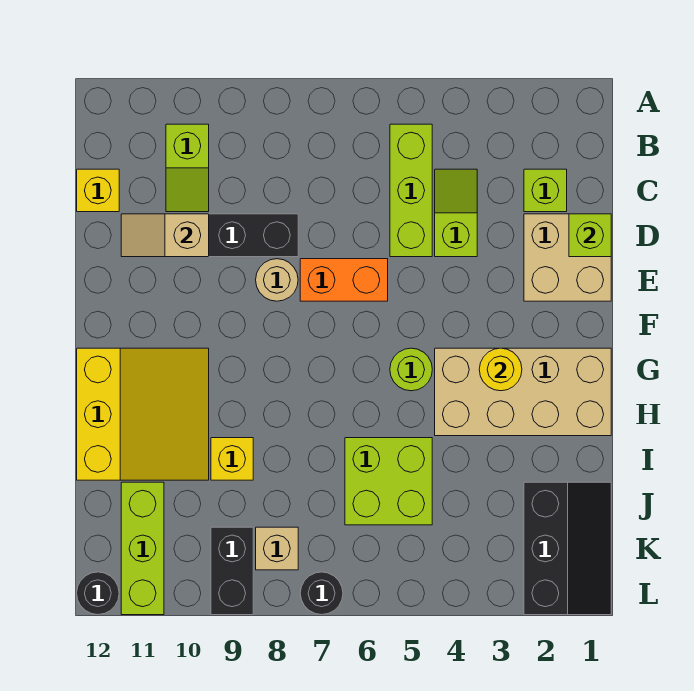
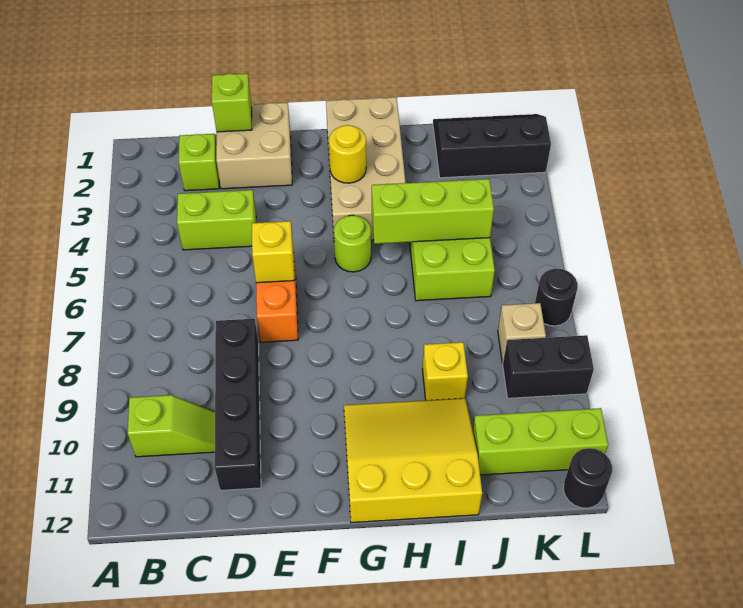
lime 1x3 brick [390,124,432,257] -> lime 1x3 brick moved to [372,179,494,244]
lime 1x2 slope [435,169,477,257] -> lime 1x2 brick [177,190,256,250]
yellow 1x1 brick [77,169,119,212] -> yellow 1x1 brick moved to [252,221,295,283]
tan 1x2 slope [121,214,209,257] -> none
tan 1x1 round brick [256,259,298,301] -> none

